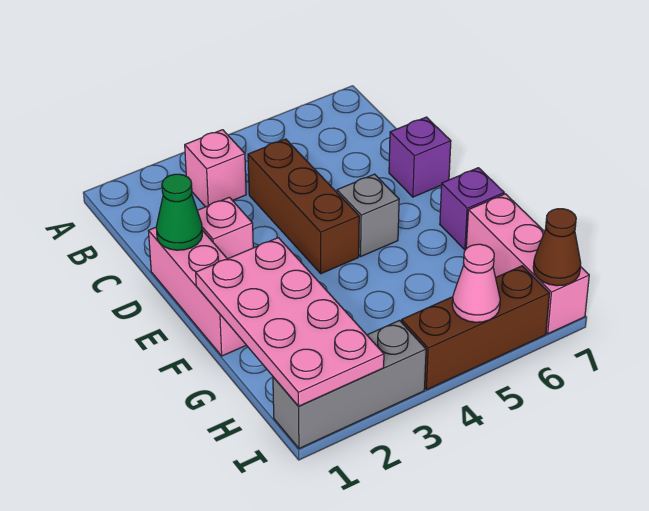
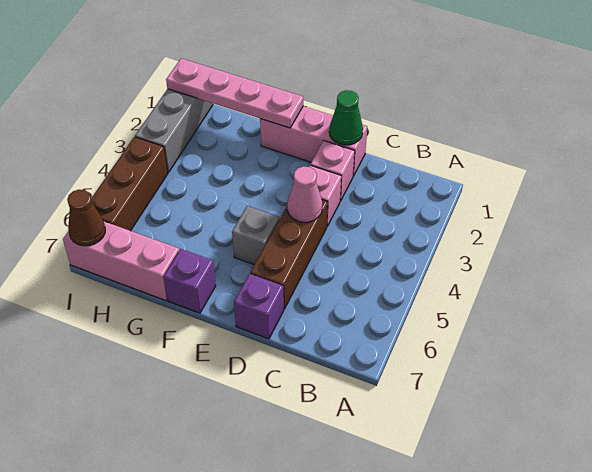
pink 1x1 brick [185,130,246,207] -> pink 1x1 brick moved to [309,165,341,226]
brown 1x3 brick [248,139,359,274] -> brown 1x3 brick turned to [250,200,328,309]
pink 2x4 plate [196,238,384,406] -> pink 1x4 plate [166,58,303,128]
pink 1x1 cone [452,244,500,322] -> pink 1x1 cone moved to [287,166,322,222]

